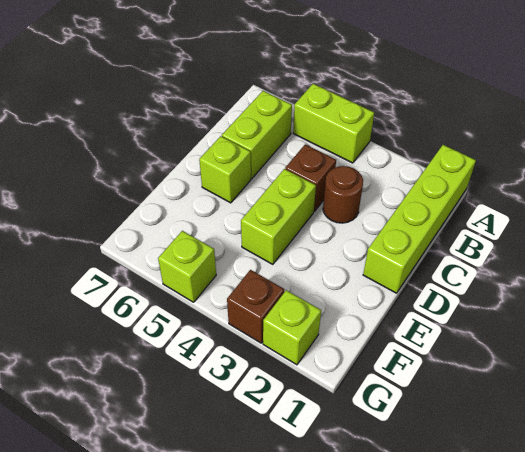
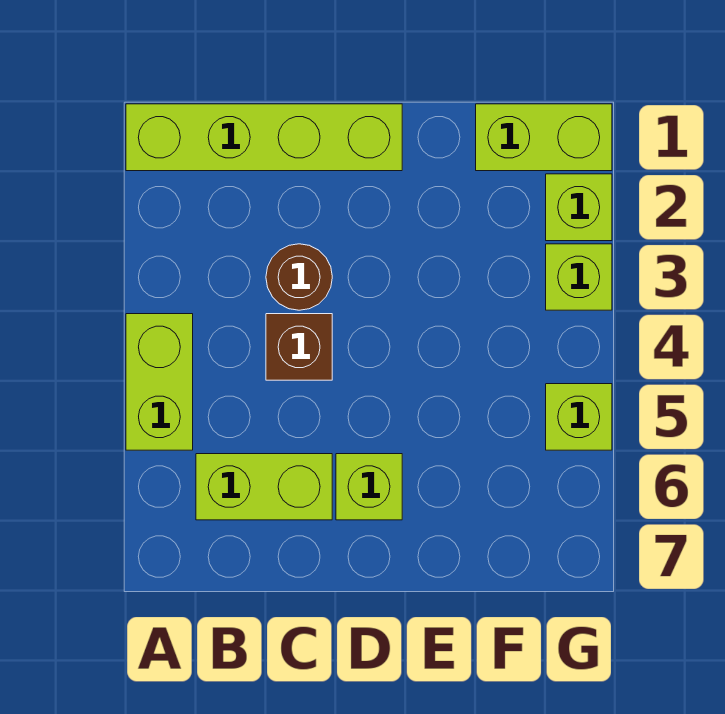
lime 1x2 brick [241,169,316,264] -> lime 1x2 brick moved to [476,104,612,171]
brown 1x1 brick [227,270,284,343] -> lime 1x1 brick [546,244,612,310]

